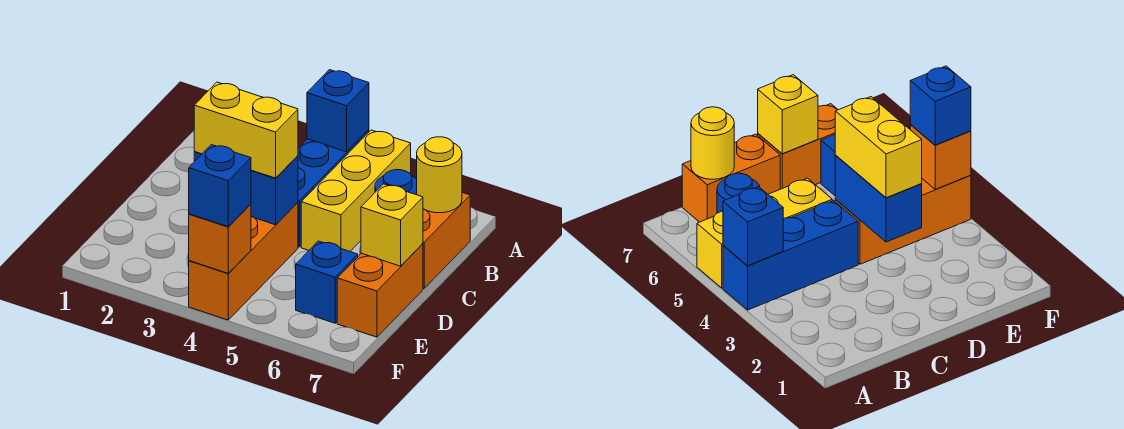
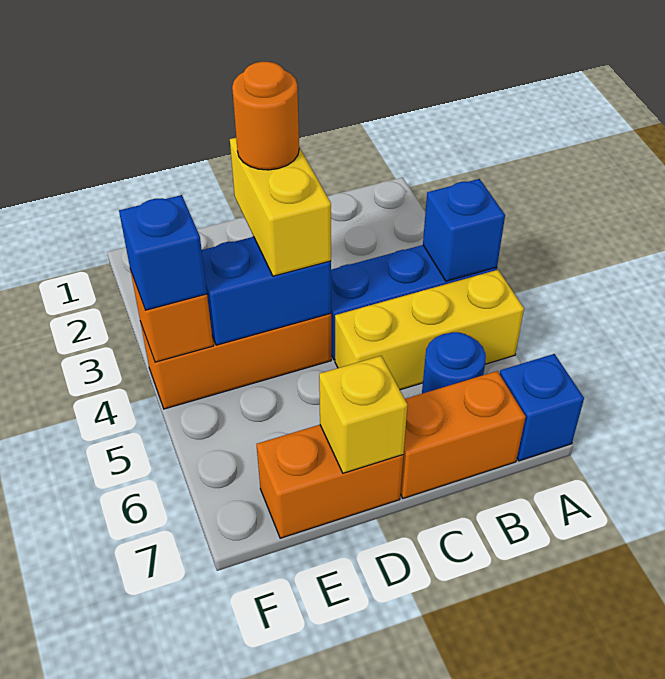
yellow 1x1 round brick [417,137,462,213] -> none
blue 1x2 brick [194,152,298,225] -> blue 1x2 brick turned to [202,237,331,345]
none -> orange 1x1 round brick [232,62,299,170]
blue 1x1 brick [296,241,358,323] -> blue 1x1 brick moved to [500,354,584,461]

